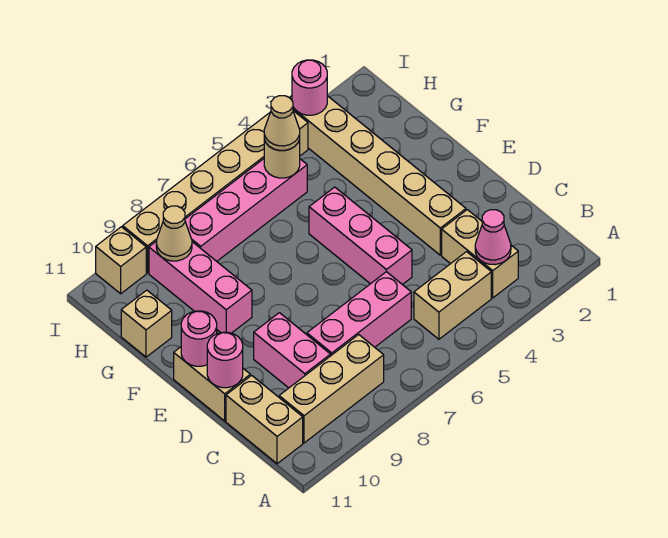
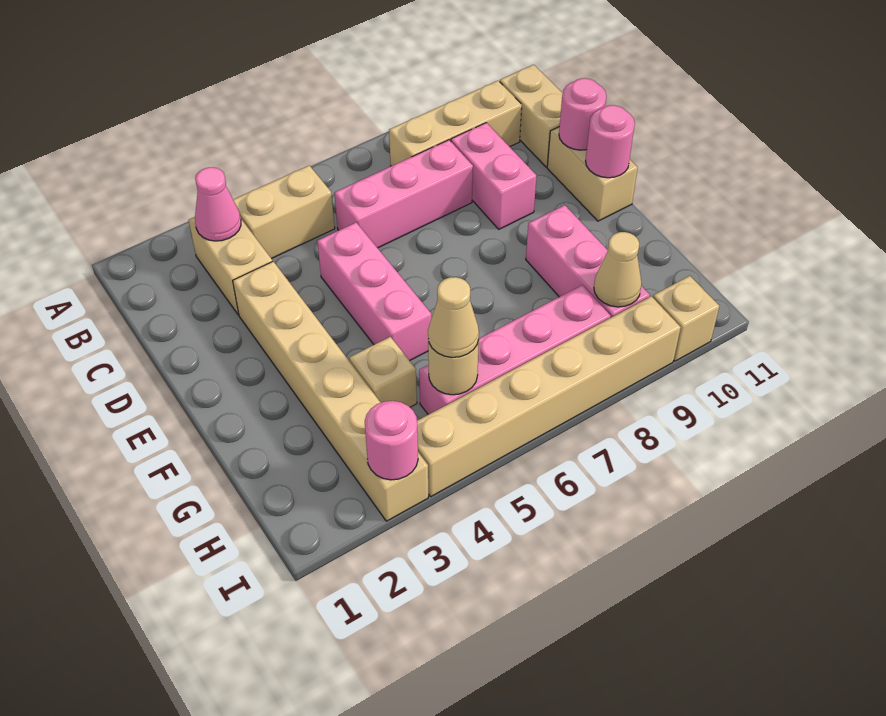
tan 1x1 brick [121,290,172,357] -> tan 1x1 brick moved to [349,337,417,407]

